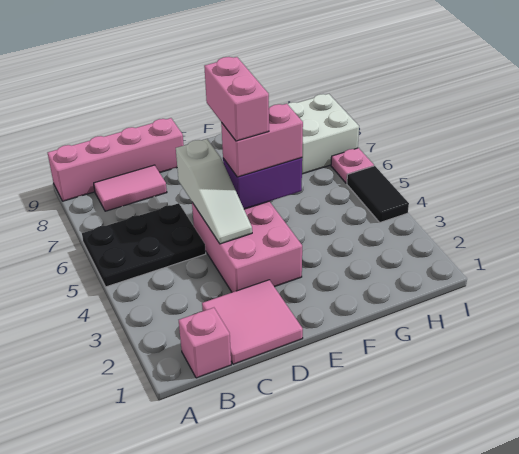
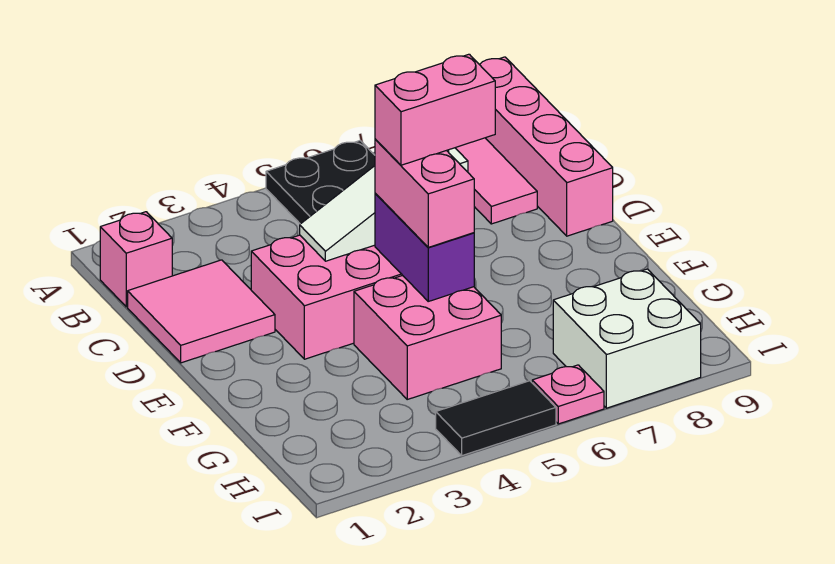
none -> pink 2x2 brick [354,275,501,399]

